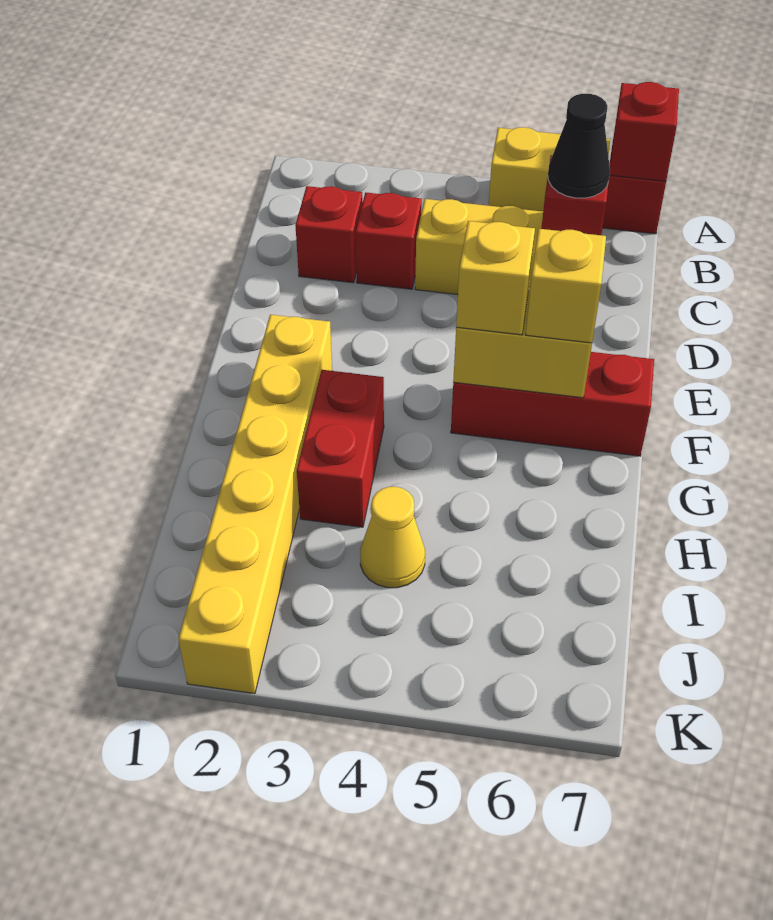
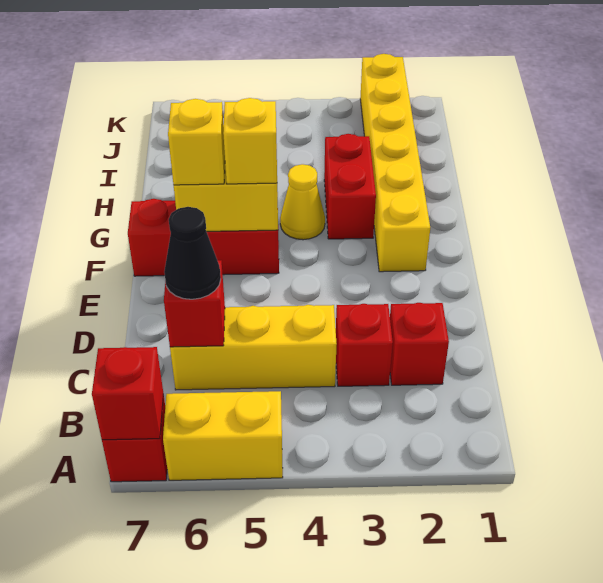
yellow 1x1 cone [360,487,425,588] -> yellow 1x1 cone moved to [280,164,325,240]

